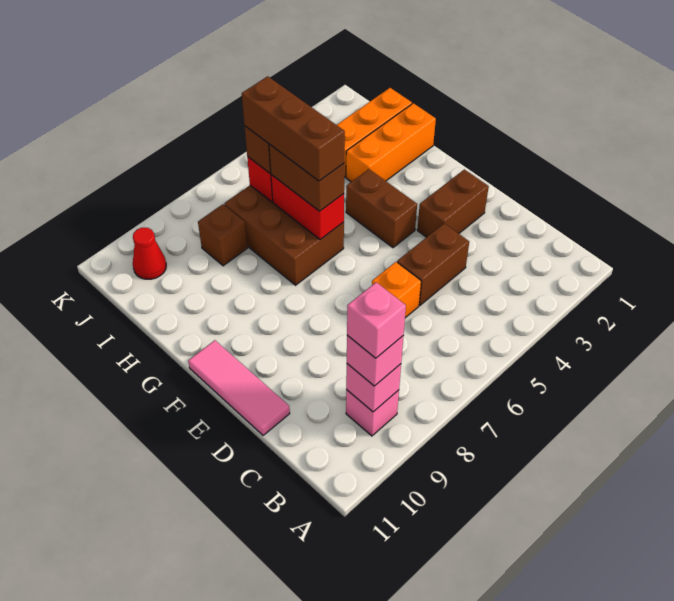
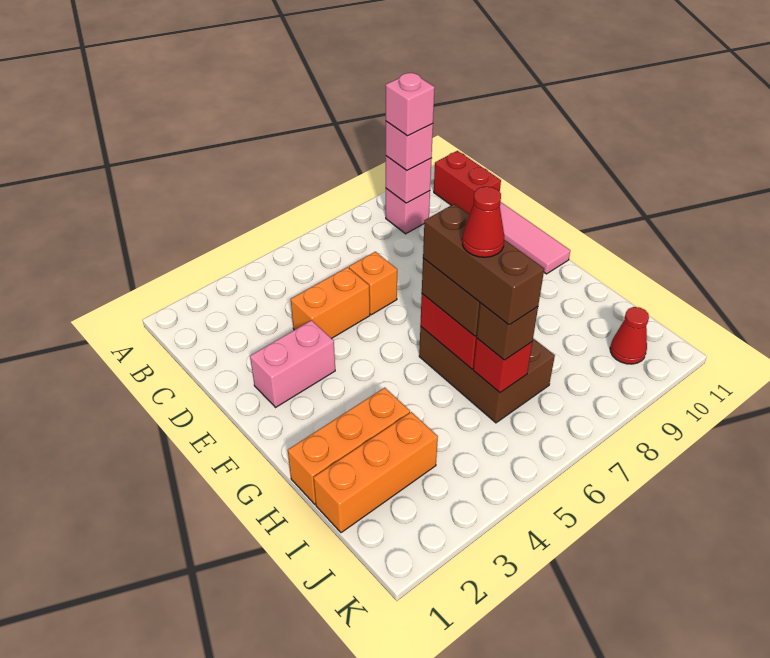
none -> red 1x2 brick [434,151,501,215]
brown 1x2 brick [397,223,469,305] -> orange 1x2 brick [291,267,370,339]
brown 1x2 brick [417,169,489,237] -> pink 1x2 brick [250,320,335,407]
brown 1x2 brick [346,169,417,248] -> none
none -> red 1x1 cone [462,187,504,257]
brown 1x1 brick [198,204,247,266] -> none

